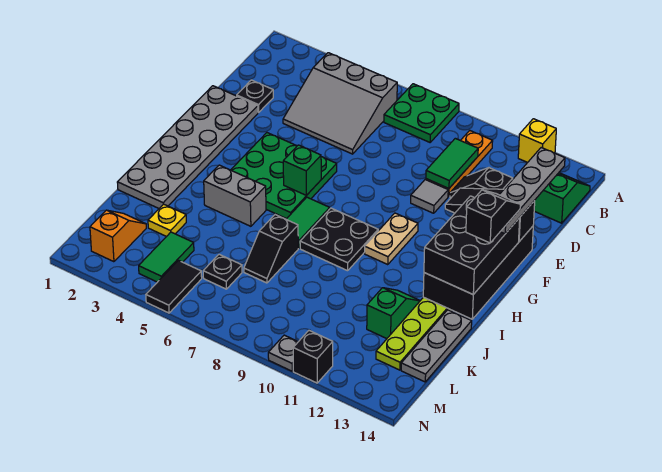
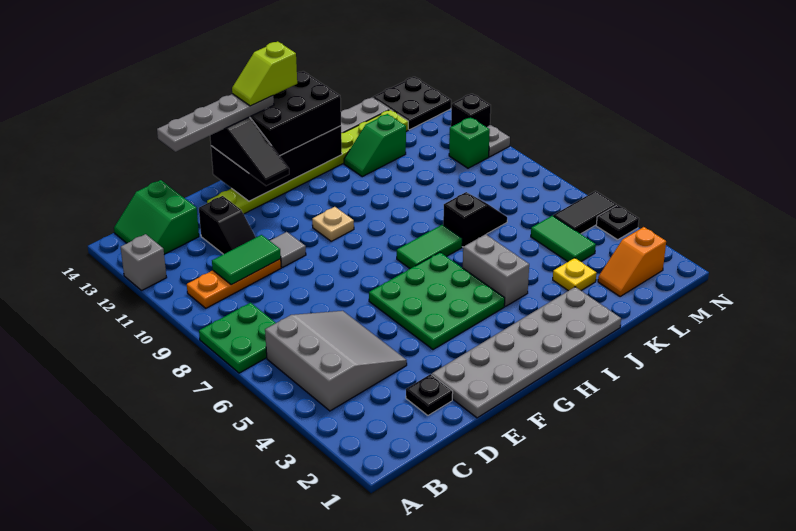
yellow 1x1 brick [518,119,556,163] -> grey 1x1 brick [121,234,167,290]
green 1x1 brick [283,145,321,195] -> green 1x1 brick moved to [449,117,490,168]
tan 1x2 plate [365,213,418,265] -> tan 1x1 plate [312,207,354,241]
black 1x2 slope [466,190,520,243] -> lime 1x2 slope [232,41,297,106]
black 2x2 plate [300,208,378,271] -> black 2x2 plate moved to [373,77,451,130]
green 1x2 tile [139,232,194,282] -> green 1x2 tile turned to [531,216,596,262]
black 1x1 plate [203,254,242,289] -> black 1x1 plate moved to [596,205,639,240]

